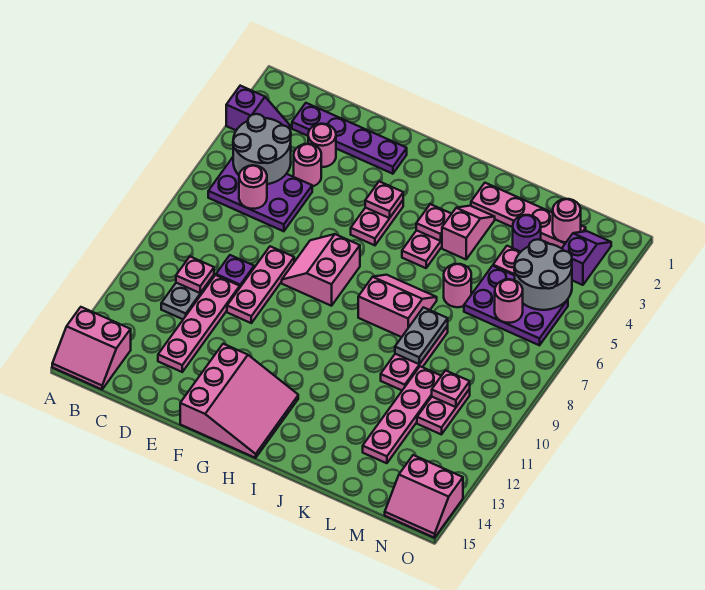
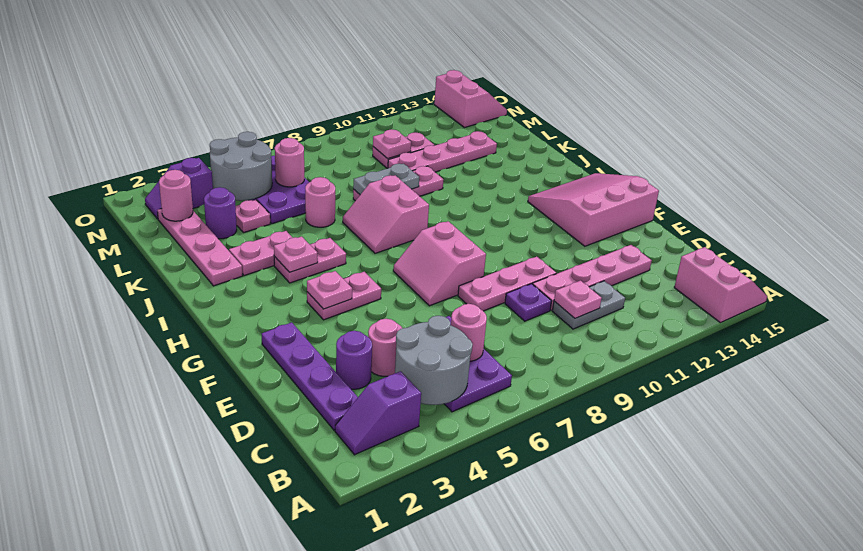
purple 1x2 slope [226,86,290,130] -> purple 1x2 slope turned to [335,371,421,455]
pink 1x1 round brick [308,124,336,167] -> purple 1x1 round brick [336,331,372,389]
pink 2x2 slope [282,234,360,306] -> pink 2x2 slope turned to [393,221,486,306]
pink 1x2 slope [442,206,495,259] -> pink 1x2 plate [229,231,293,276]

